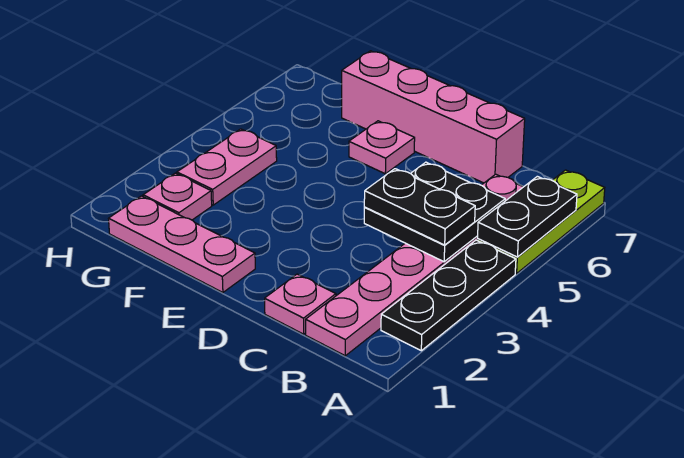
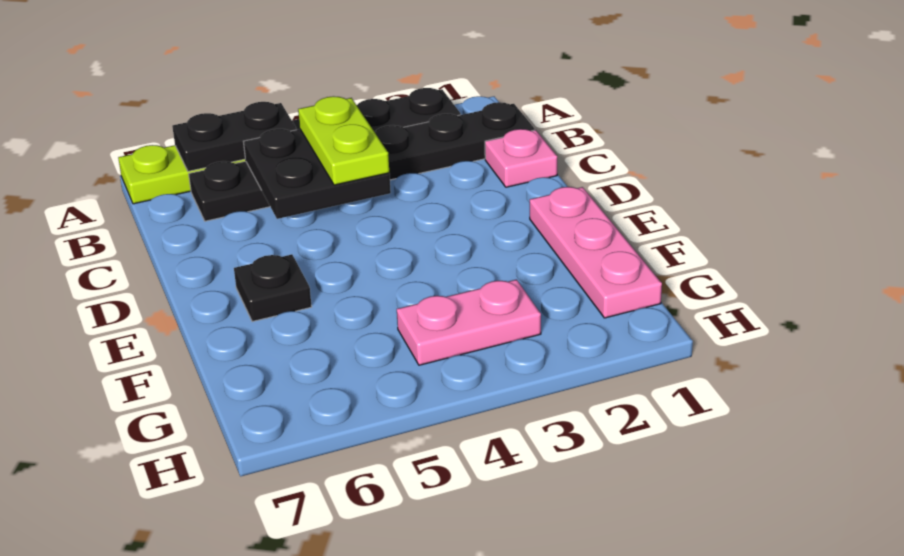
pink 1x6 plate [306,174,523,356] -> black 1x6 plate [189,102,535,221]
black 1x2 plate [364,169,475,245] -> lime 1x2 plate [298,96,389,185]
pink 1x4 brick [342,51,525,183] -> none
pink 1x1 plate [349,121,415,174] -> black 1x1 plate [234,254,312,322]
pink 1x1 plate [143,173,212,220] -> none

